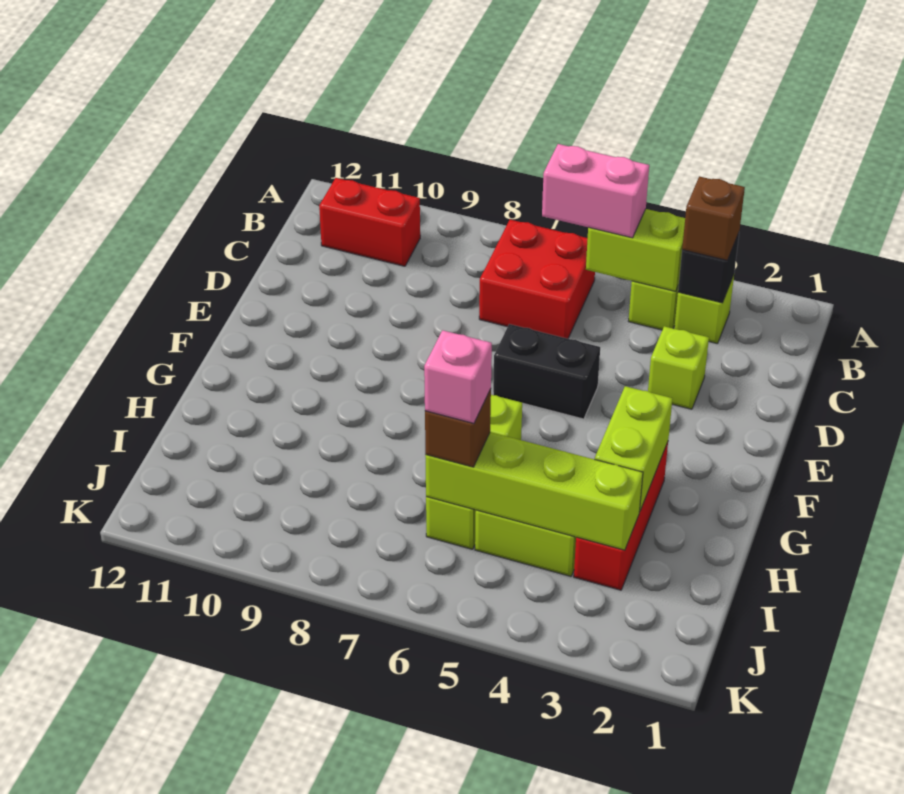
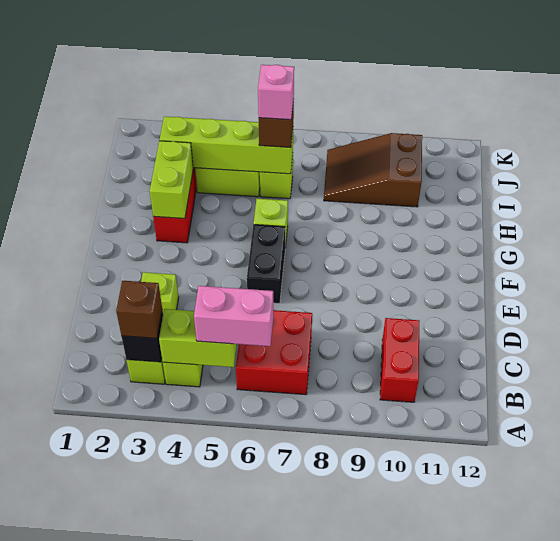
red 1x2 brick [319,178,420,266] -> red 1x2 brick turned to [380,318,419,402]
black 1x2 brick [493,324,600,419] -> black 1x2 brick turned to [247,225,285,303]
none -> brown 2x3 slope [324,133,422,207]

